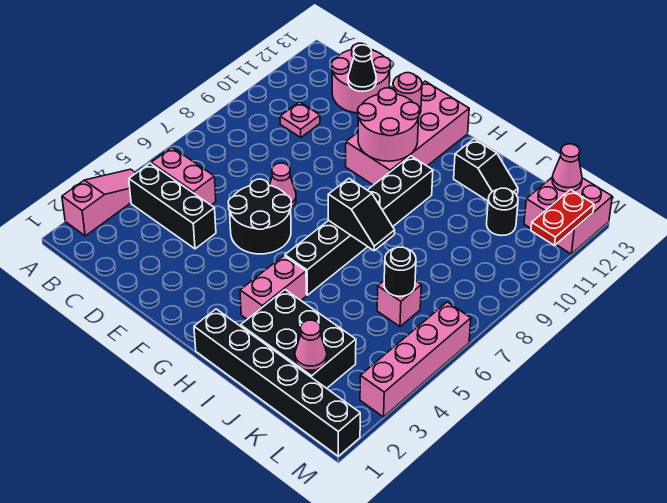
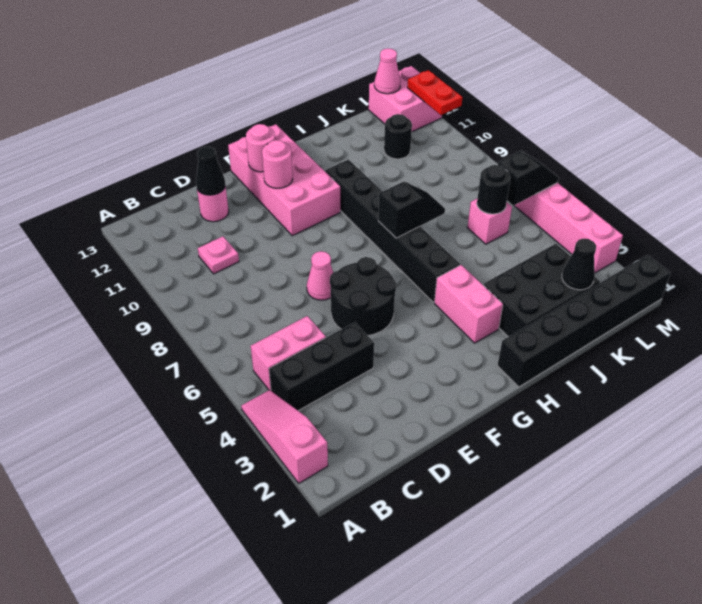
pink 2x2 round brick [332,43,391,113] -> pink 1x1 round brick [197,186,229,222]
pink 2x2 round brick [358,88,420,161] -> pink 1x1 round brick [262,140,293,188]
black 1x2 slope [454,139,518,201] -> black 1x2 slope moved to [498,151,559,206]
pink 1x1 cone [295,320,327,370] -> black 1x1 cone [562,239,596,290]

